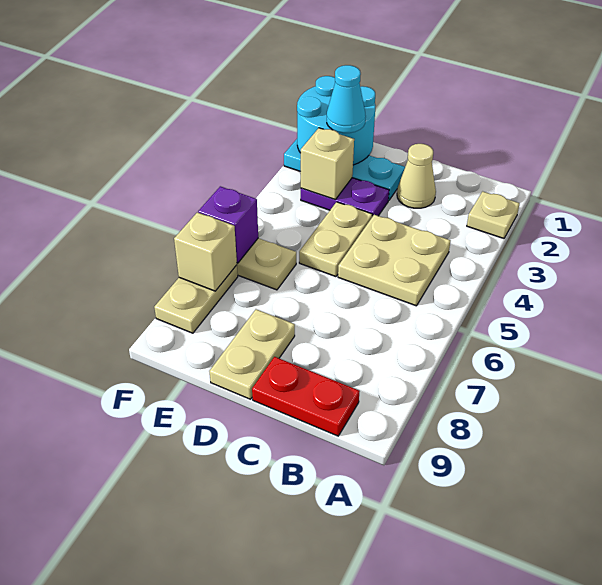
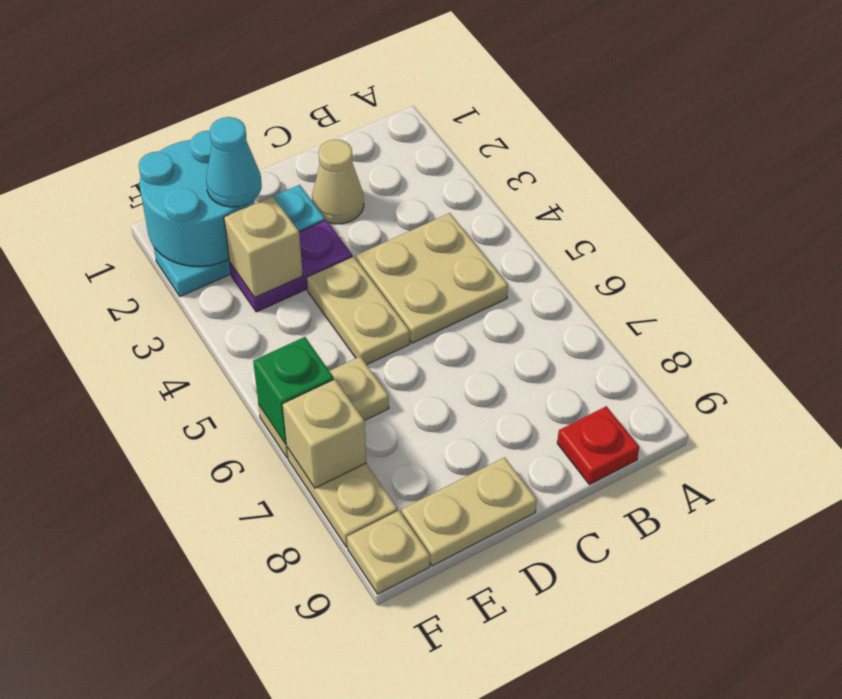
tan 1x1 plate [467,192,520,238] -> tan 1x1 plate moved to [347,511,430,594]
red 1x2 plate [252,357,360,436] -> red 1x1 plate [557,406,639,484]
tan 1x2 plate [209,309,295,399] -> tan 1x2 plate turned to [402,457,537,566]
purple 1x1 brick [198,186,258,263] -> green 1x1 brick [253,337,334,444]

